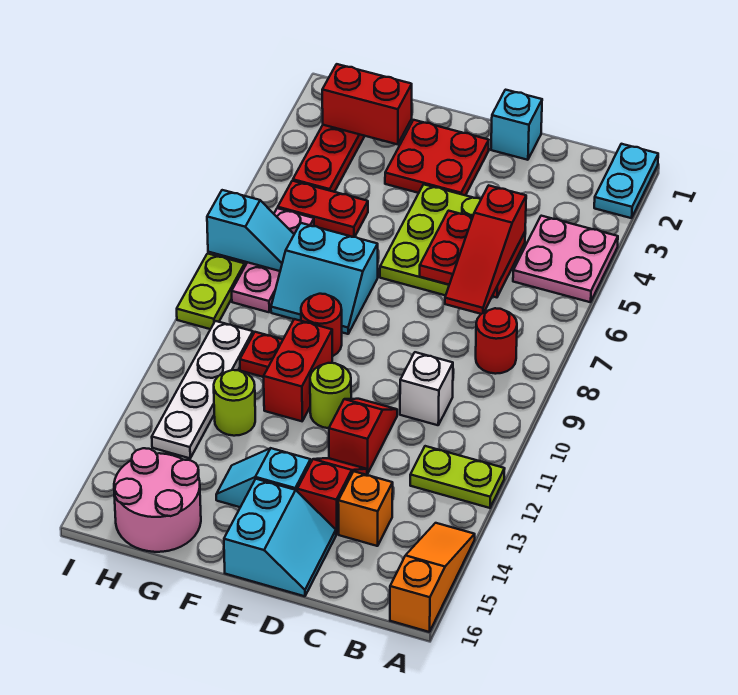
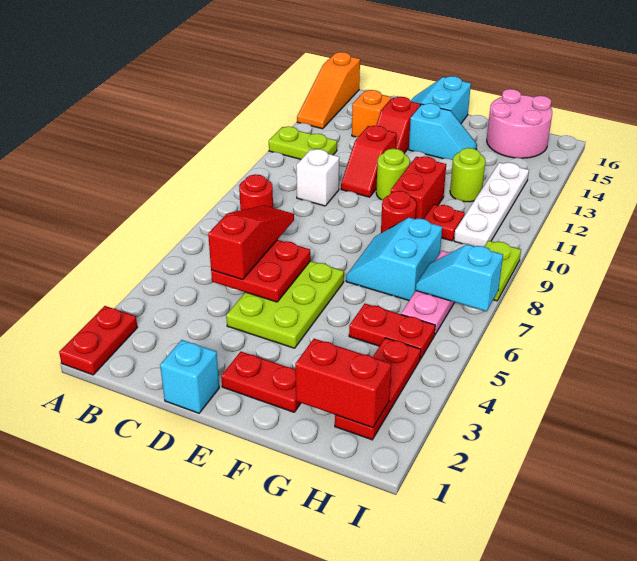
cyan 1x2 plate [594,144,658,218] -> red 1x2 plate [59,306,137,375]
pink 2x2 plate [513,216,618,302] -> none
red 2x2 plate [385,120,489,195] -> red 1x2 plate [221,352,301,412]
cyan 2x2 slope [271,223,378,334] -> cyan 2x2 slope turned to [346,218,442,300]

